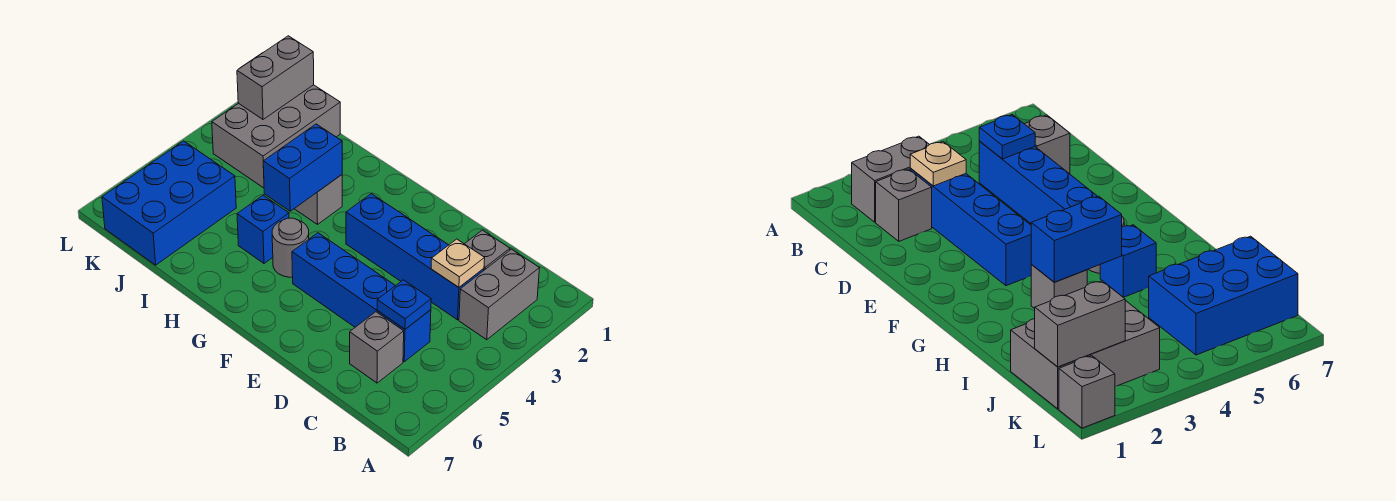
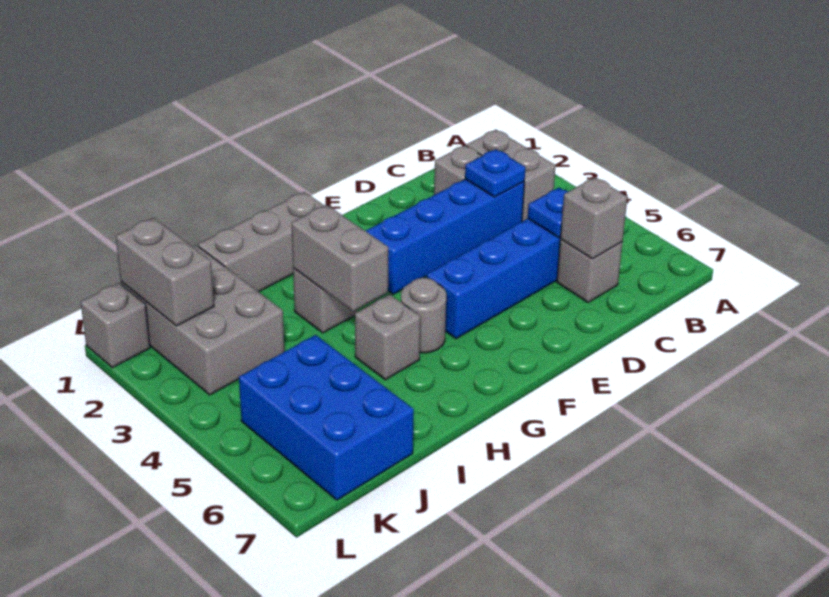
tan 1x1 plate [431,239,485,287] -> blue 1x1 plate [465,149,525,197]
none -> grey 1x1 brick [560,177,627,259]
none -> grey 1x3 brick [198,192,324,292]
blue 1x2 brick [263,124,342,211] -> grey 1x2 brick [292,205,388,311]
blue 1x1 brick [237,195,289,263] -> grey 1x1 brick [355,294,421,380]

